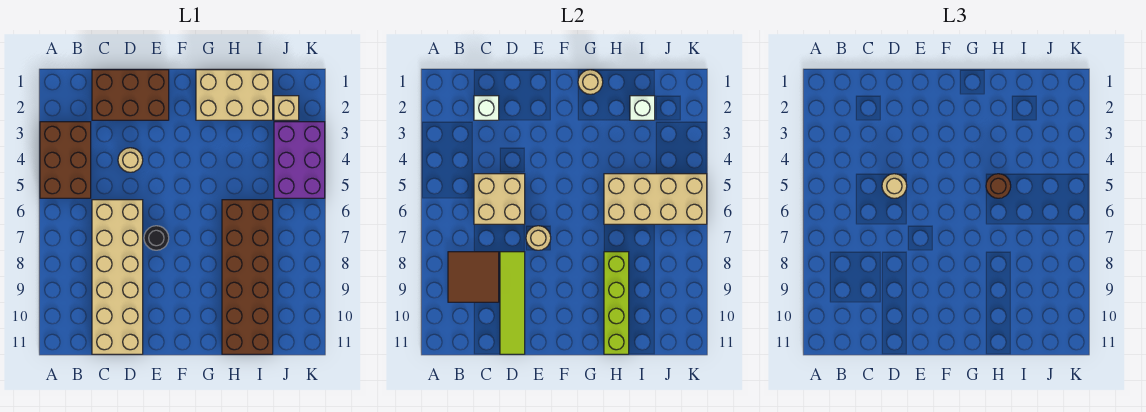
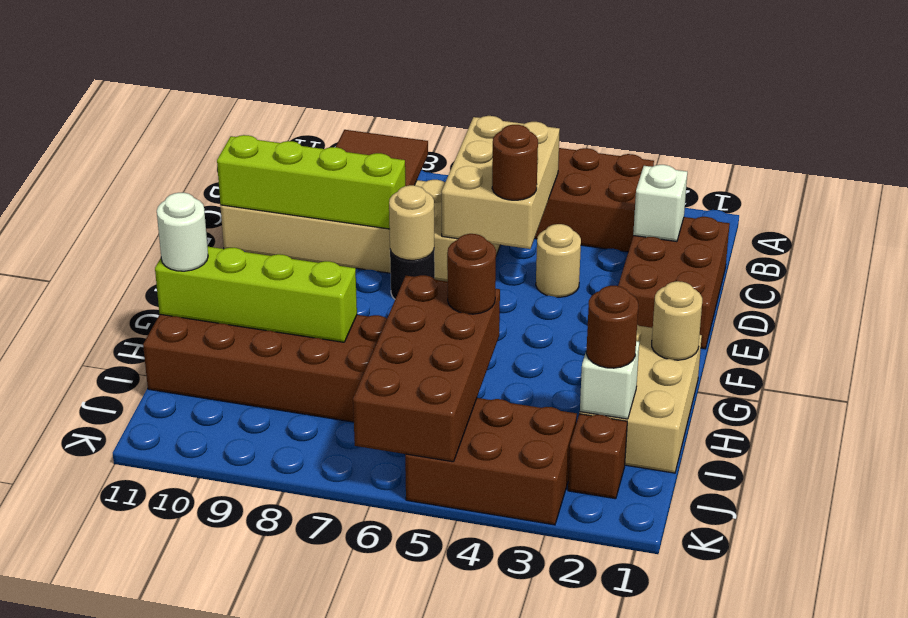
tan 2x2 brick [474,174,525,224] -> tan 2x3 brick [442,116,560,249]
tan 1x1 round brick [882,174,907,198] -> brown 1x1 round brick [492,125,538,200]
lime 1x4 tile [500,252,525,354] -> lime 1x4 brick [217,135,405,229]
tan 2x4 brick [604,174,707,224] -> brown 2x4 brick [353,275,500,462]
none -> white 1x1 round brick [157,193,208,271]
none -> brown 1x1 round brick [586,285,638,368]
tan 1x1 brick [274,96,299,120] -> brown 1x1 brick [568,414,627,499]
purple 2x3 brick [274,122,325,198] -> brown 2x3 brick [405,398,577,525]

